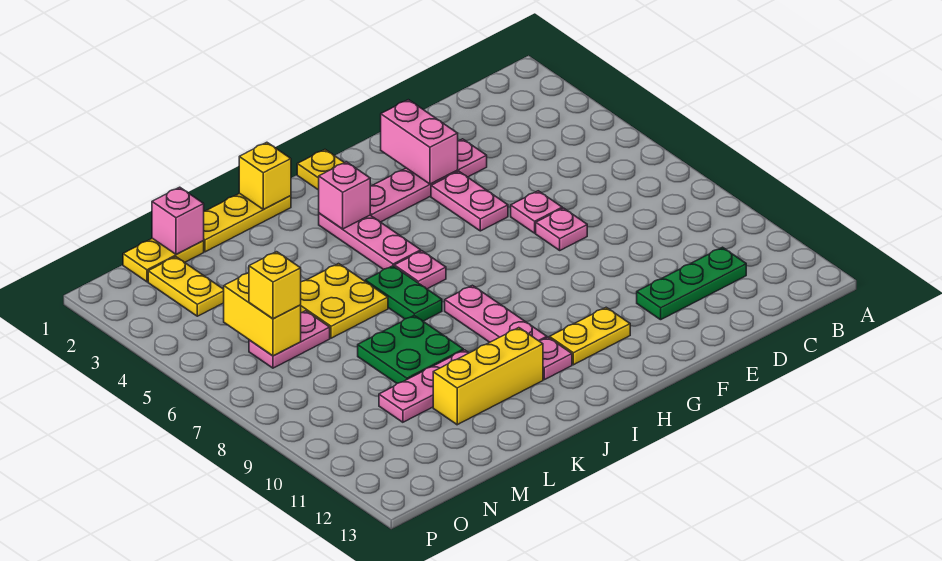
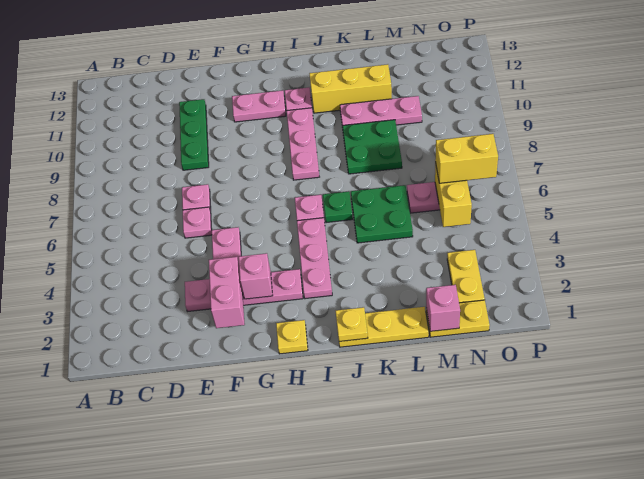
green 1x3 plate [637,247,746,320] -> green 1x3 plate turned to [179,99,209,170]
yellow 1x2 plate [549,307,630,365] -> pink 1x2 plate [232,90,286,122]
pink 1x1 brick [319,162,370,229] -> pink 1x1 brick moved to [239,253,273,299]
yellow 1x1 brick [239,142,291,209] -> yellow 1x1 plate [336,307,368,341]
green 1x2 plate [365,266,442,321] -> green 1x1 plate [323,192,353,223]
yellow 2x2 plate [301,264,388,338] -> green 2x2 plate [351,185,413,243]
yellow 1x1 brick [249,252,301,319] -> yellow 1x2 brick [435,134,498,183]

